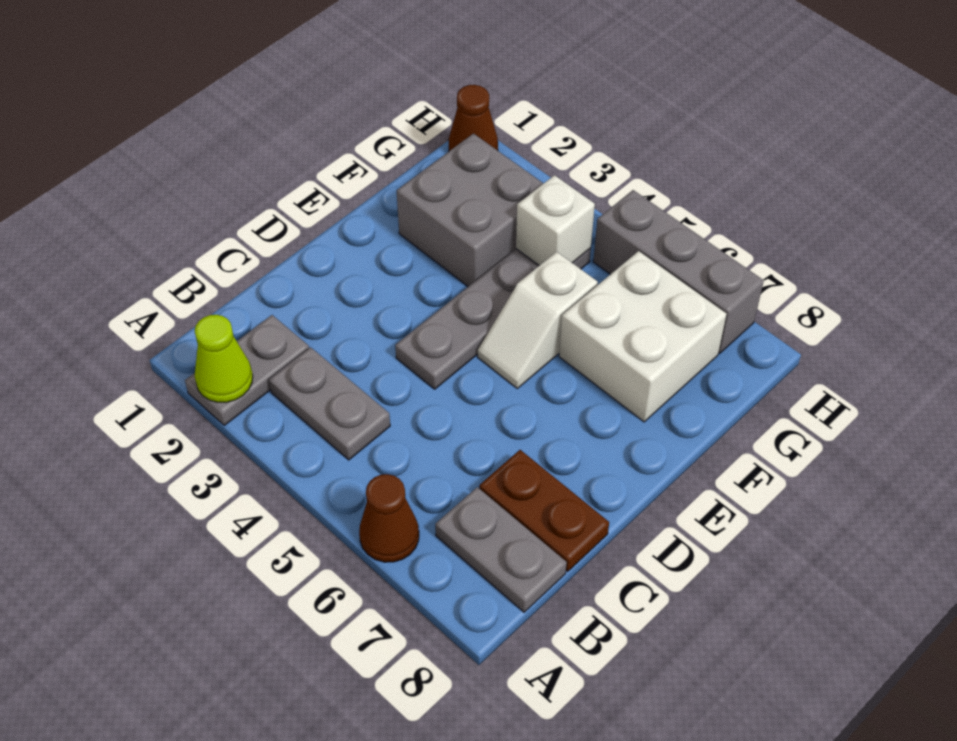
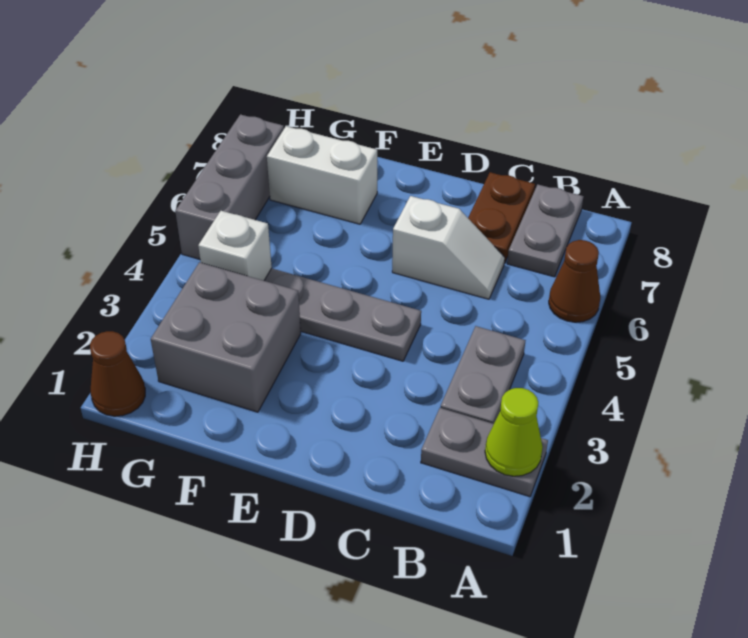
white 1x2 slope [478,252,598,388] -> white 1x2 slope moved to [392,196,505,299]
white 2x2 brick [559,251,726,422] -> white 1x2 brick [267,126,377,224]

